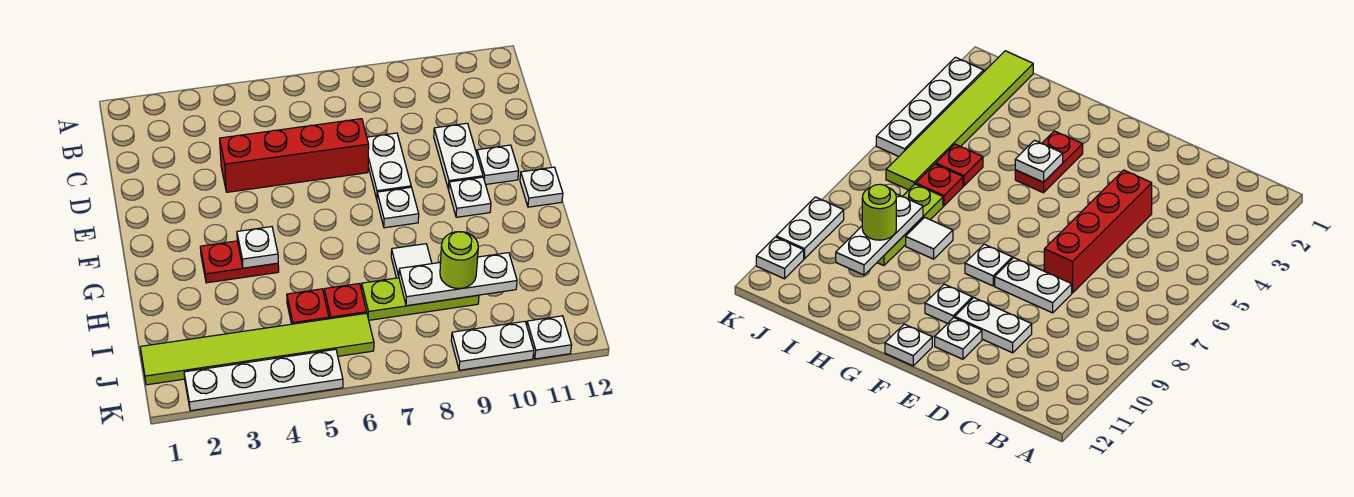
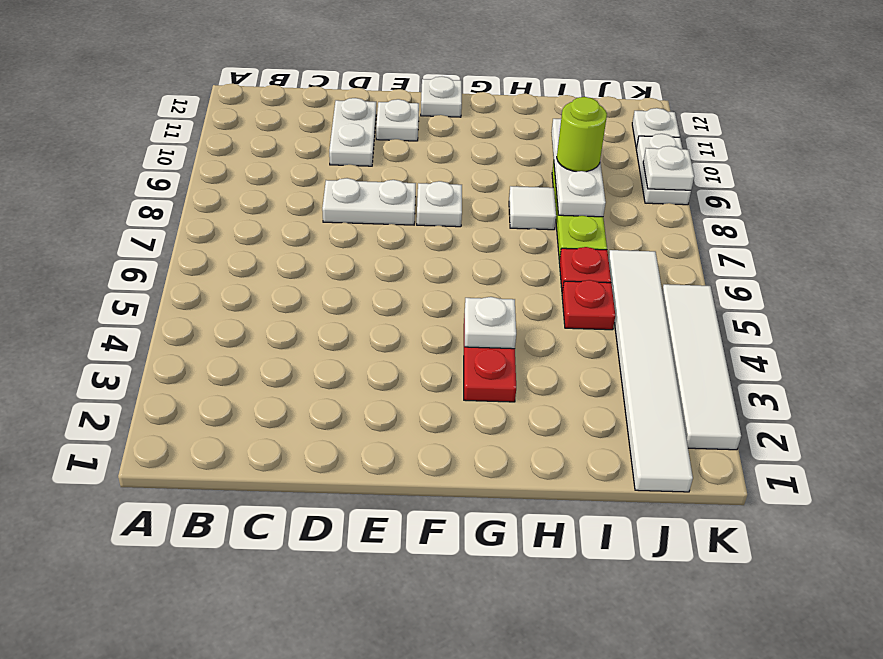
red 1x4 brick [220,119,369,192] -> none
white 1x2 plate [434,123,483,190] -> white 1x2 plate turned to [329,98,376,166]
white 1x1 plate [449,177,491,217] -> white 1x1 plate moved to [643,146,694,190]
lime 1x6 tile [140,313,374,385] -> white 1x6 tile [608,250,693,492]
white 1x4 plate [184,349,343,411] -> white 1x4 tile [662,284,741,450]

